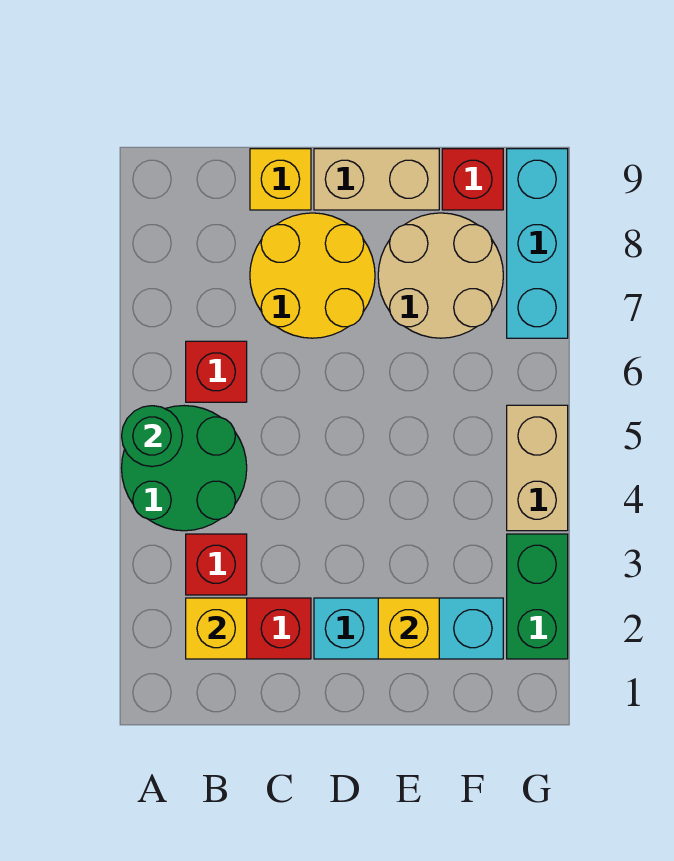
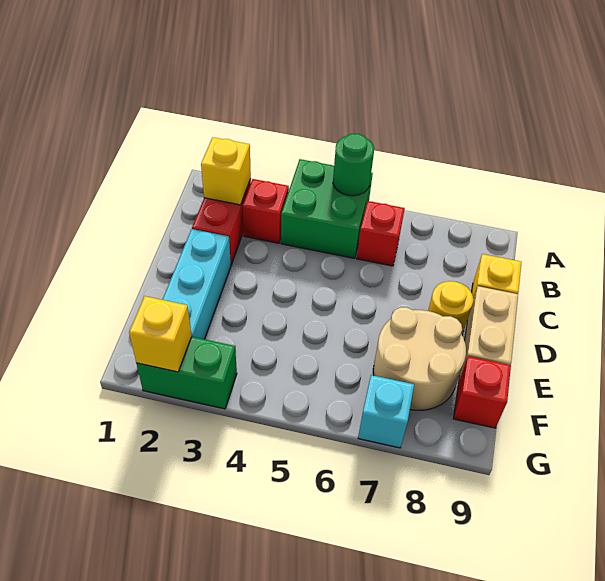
green 2x2 round brick [122,406,247,531] -> green 2x2 brick [281,159,373,258]
yellow 2x2 round brick [250,213,375,338] -> yellow 1x1 round brick [428,281,473,335]
yellow 1x1 brick [378,598,439,659] -> yellow 1x1 brick moved to [129,296,192,372]
tan 1x2 brick [507,405,568,531] -> none
cyan 1x3 brick [507,149,568,338] -> cyan 1x1 brick [358,375,414,448]

